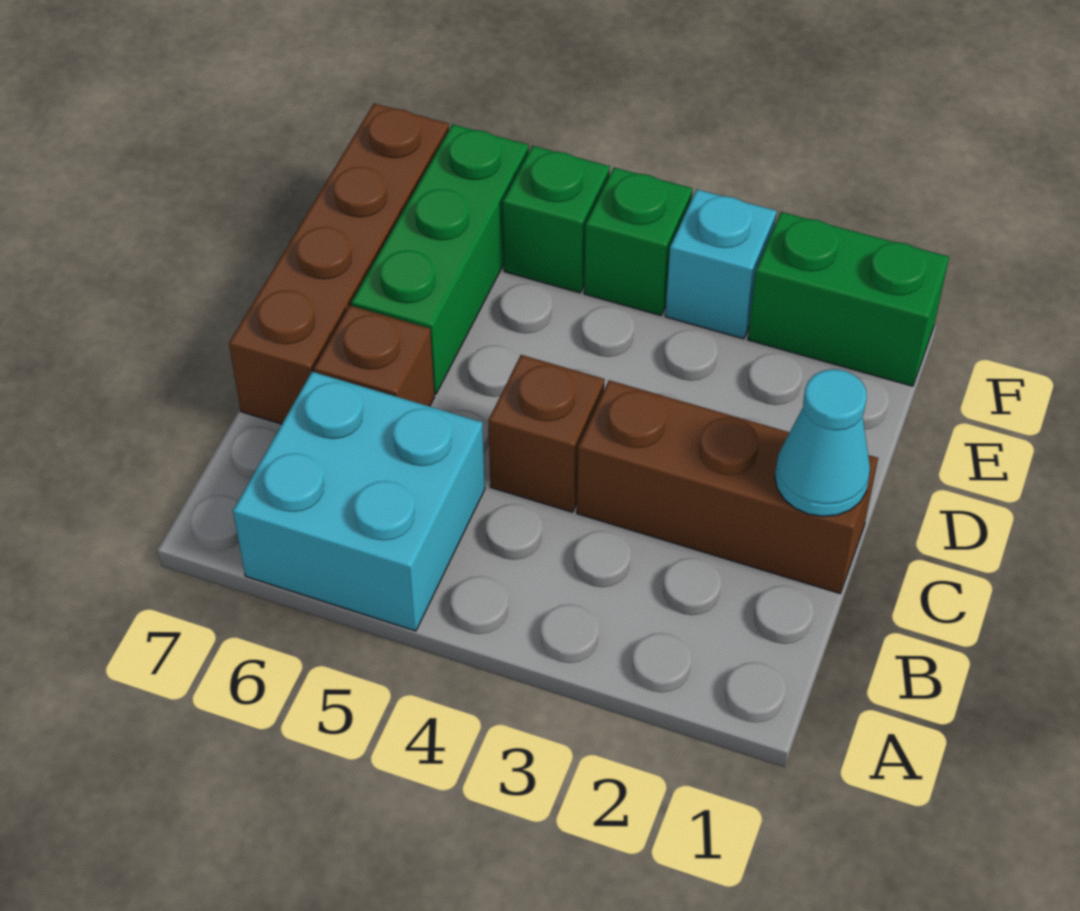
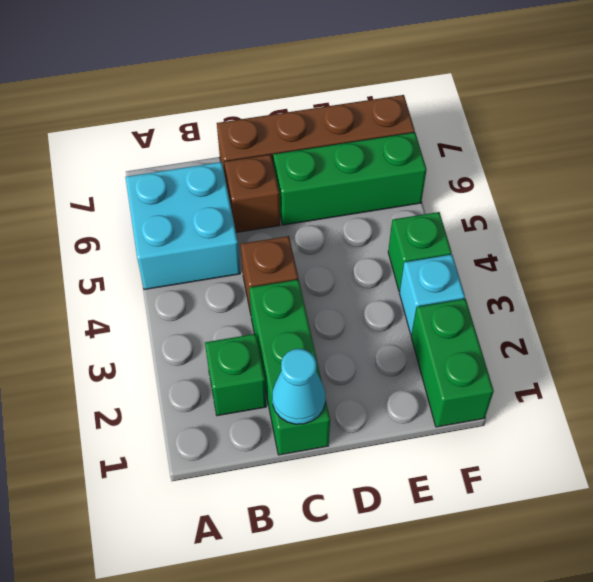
brown 1x3 brick [577,380,878,593] -> green 1x3 brick [249,279,330,455]
green 1x1 brick [503,146,610,293] -> green 1x1 brick moved to [205,334,266,416]

